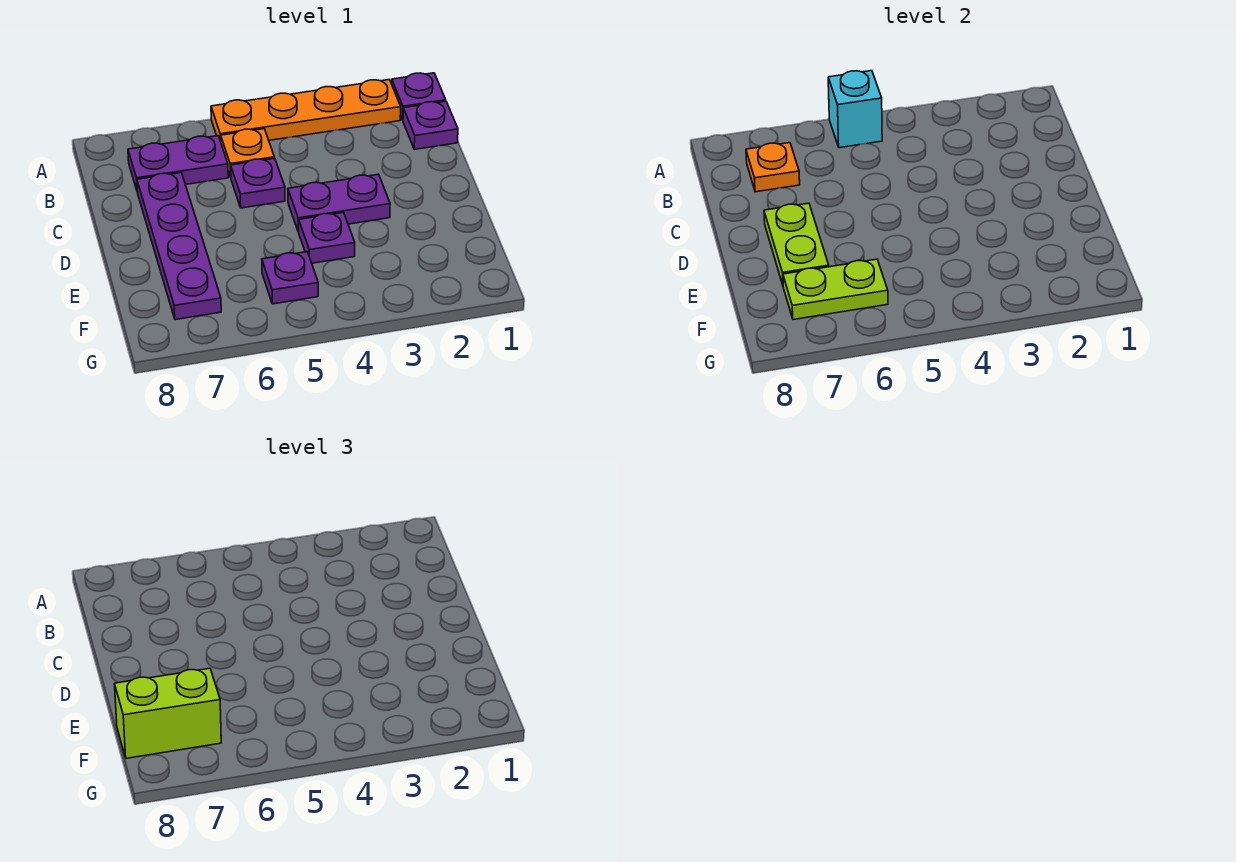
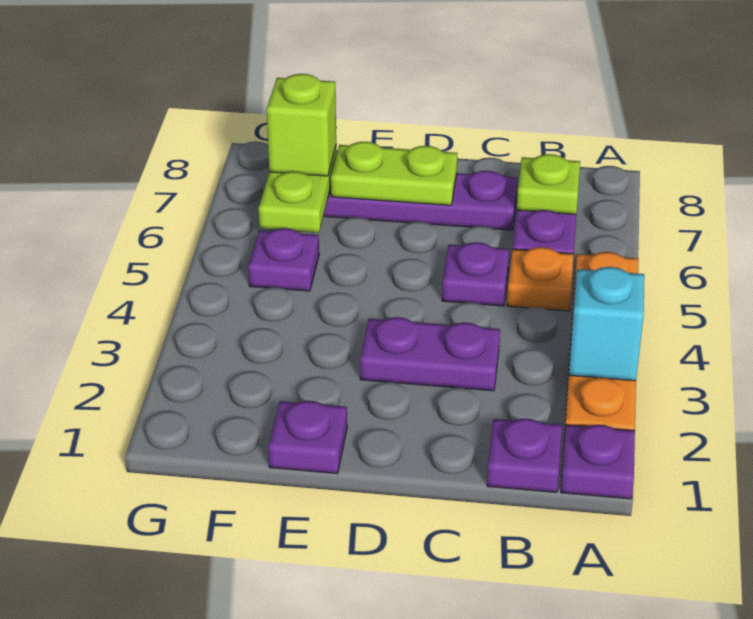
cyan 1x1 brick [828,71,882,148] -> cyan 1x1 brick moved to [569,267,644,381]
orange 1x1 plate [746,143,800,192] -> lime 1x1 plate [517,154,580,214]
purple 1x2 plate [288,174,390,232] -> purple 1x2 plate turned to [360,317,500,391]
purple 1x1 plate [299,213,355,263] -> purple 1x1 plate moved to [268,401,347,474]
lime 1x2 brick [115,668,221,758] -> lime 1x1 brick [267,74,336,176]

